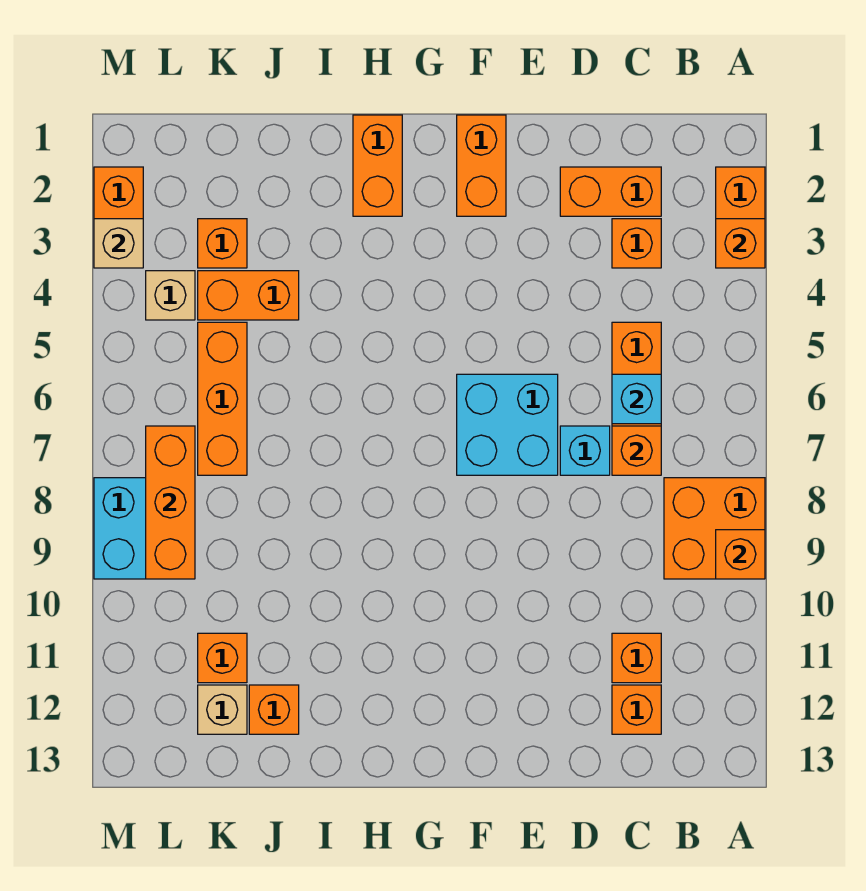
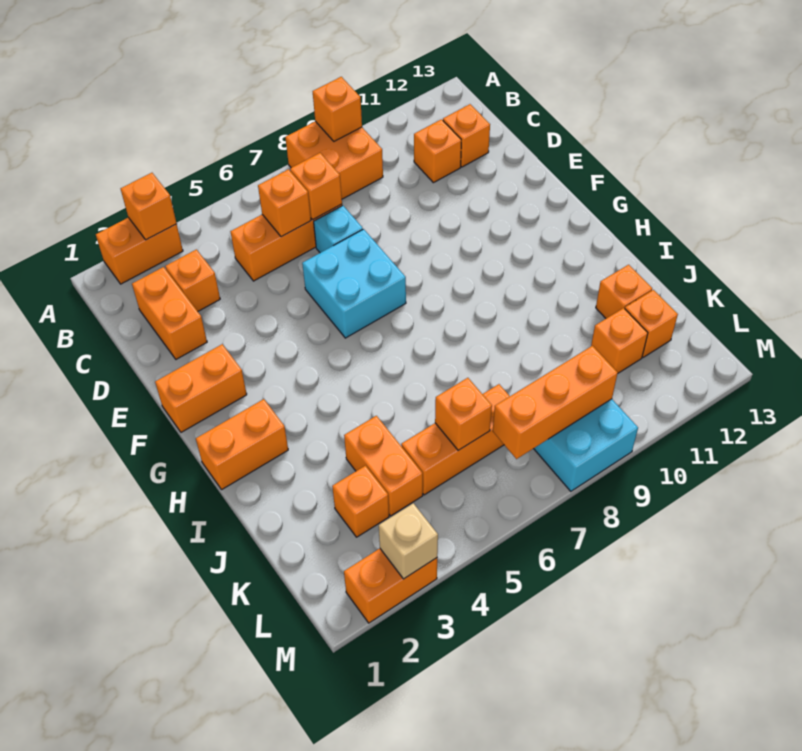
cyan 1x1 brick [612,374,661,424] -> orange 1x1 brick [258,169,311,237]
none -> orange 1x1 brick [435,378,492,450]
tan 1x1 brick [198,685,247,734] -> orange 1x1 brick [625,290,678,357]
tan 1x1 brick [146,271,195,320] -> none

